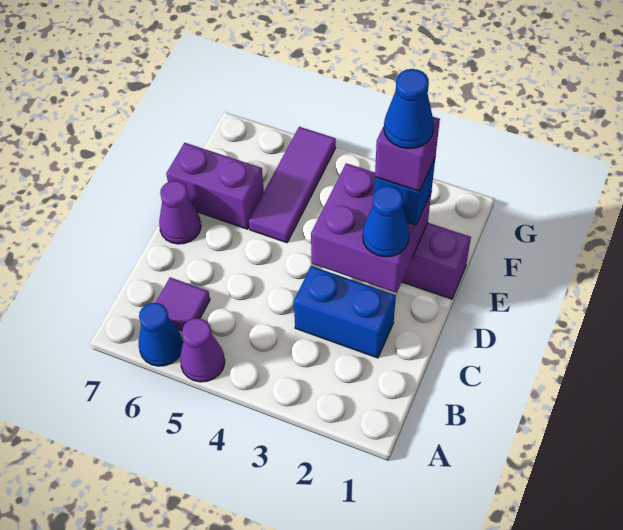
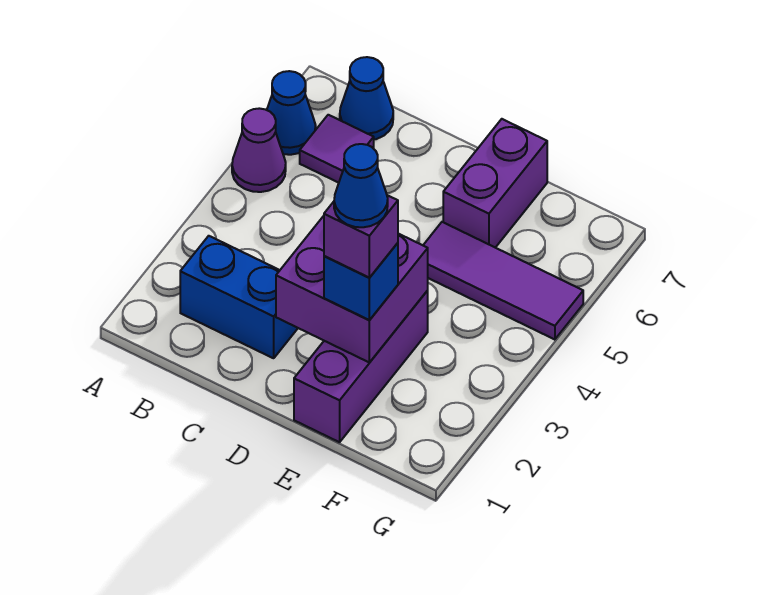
blue 1x2 brick [294,266,396,358] -> blue 1x2 brick turned to [180,236,298,358]
blue 1x1 cone [363,186,409,257] -> blue 1x1 cone moved to [340,57,393,140]
purple 1x1 cone [159,181,201,244] -> none

